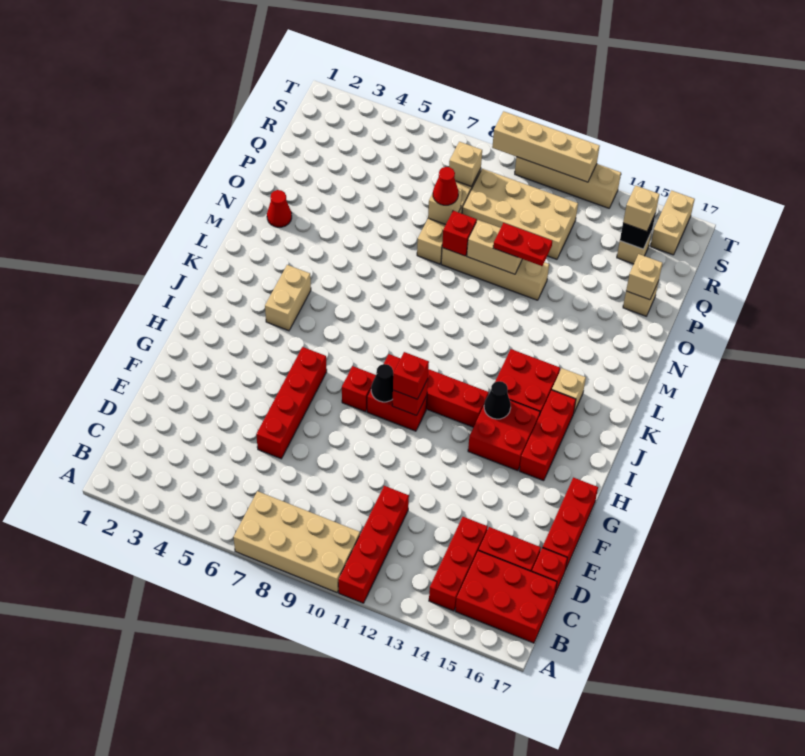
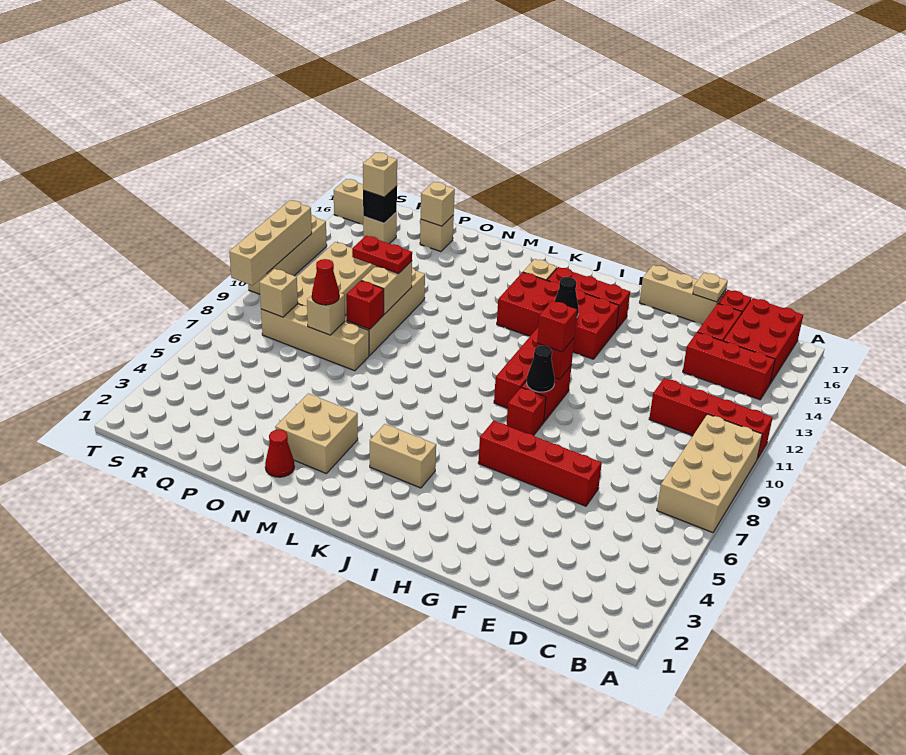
red 1x3 brick [542,477,598,570] -> tan 1x3 brick [640,265,726,324]
none -> tan 1x1 plate [693,273,728,302]
none -> tan 2x2 brick [275,394,358,473]
red 1x2 plate [493,223,552,266] -> red 1x2 plate turned to [352,236,412,273]

